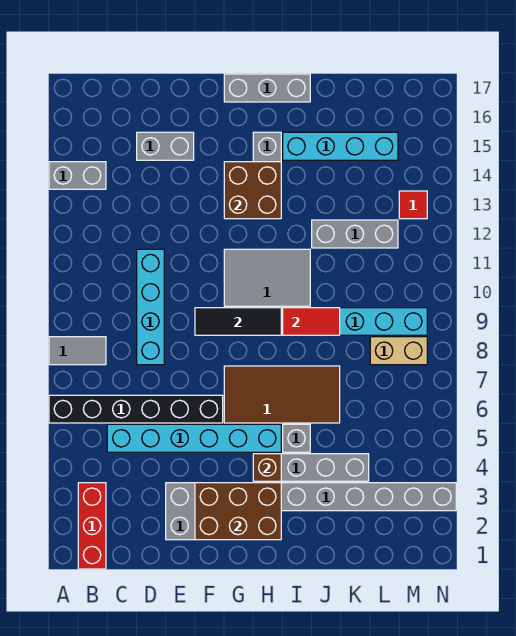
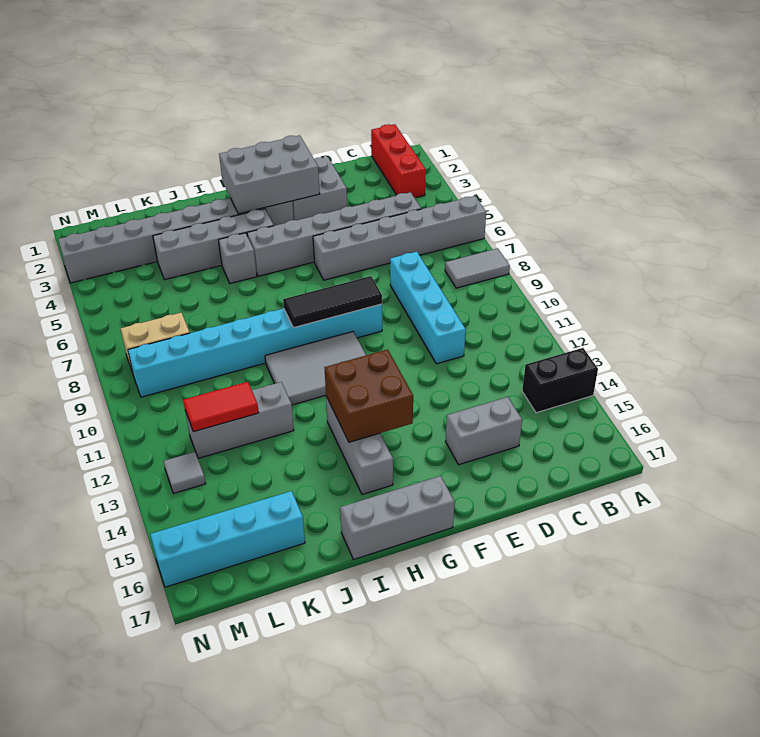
black 1x6 brick [49,395,223,423] -> grey 1x6 brick [313,196,486,280]
grey 1x2 brick [49,162,106,189] -> black 1x2 brick [522,348,598,413]
cyan 1x6 brick [107,424,281,452] -> grey 1x6 brick [247,192,421,276]
brown 2x3 brick [195,483,281,540] -> grey 2x3 brick [219,135,320,214]
brown 2x4 tile [224,366,340,423] -> none
brown 1x1 brick [253,454,281,481] -> none
red 1x2 tile [283,308,340,335] -> red 1x2 tile moved to [183,382,259,432]
cyan 1x4 brick [283,132,398,160] -> cyan 1x4 brick moved to [150,491,305,587]
red 1x1 tile [399,191,427,219] -> grey 1x1 tile [163,452,206,493]

